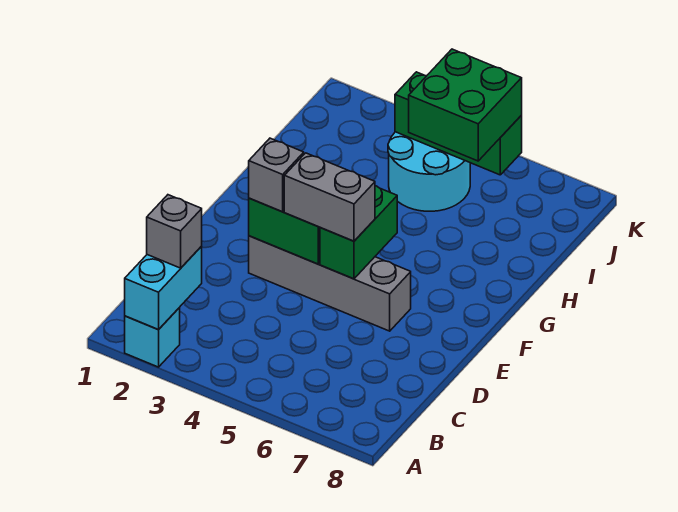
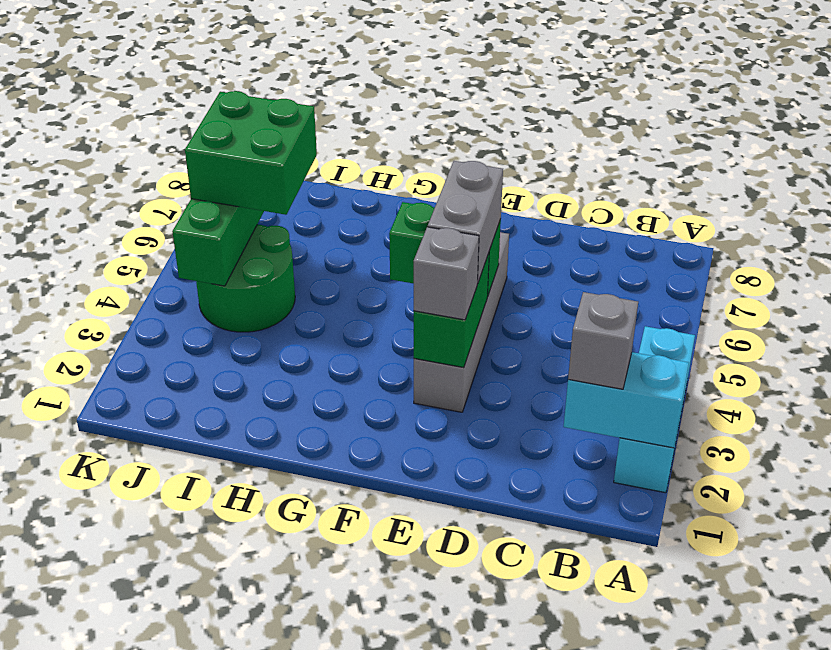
cyan 1x1 brick [125,308,180,367] -> cyan 1x3 brick [614,326,695,493]
cyan 2x2 round brick [388,132,470,211] -> green 2x2 round brick [196,224,295,332]

